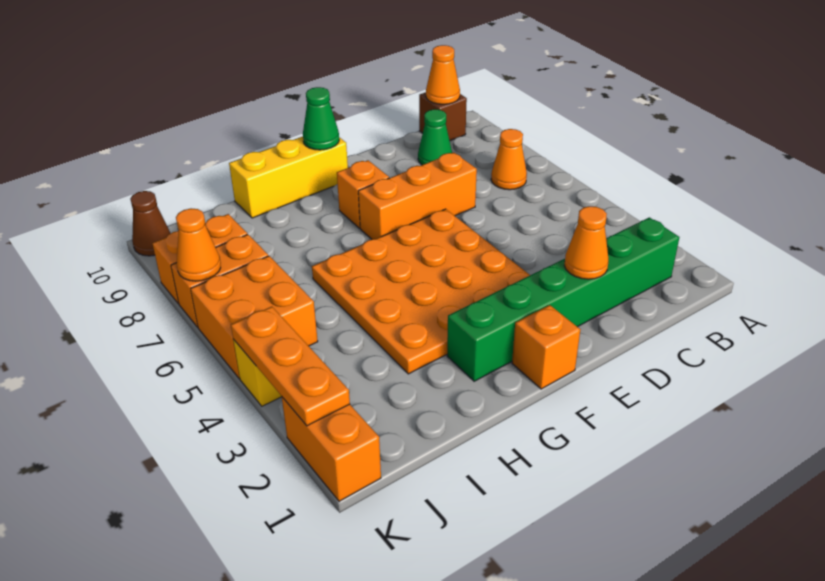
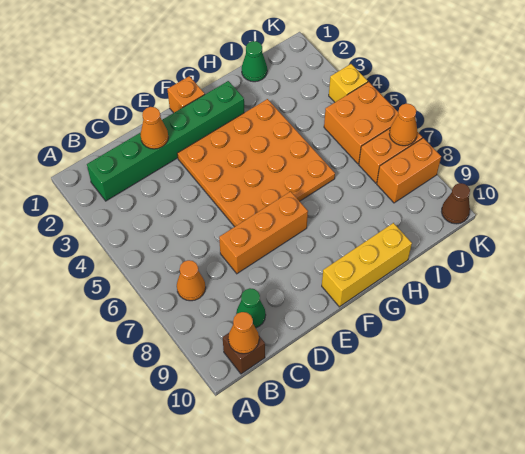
orange 1x1 brick [337,160,389,228] -> none
green 1x1 cone [303,87,339,150] -> green 1x1 cone moved to [242,41,267,82]
orange 1x2 brick [282,397,381,501] -> none
orange 1x3 plate [231,307,350,426] -> none

